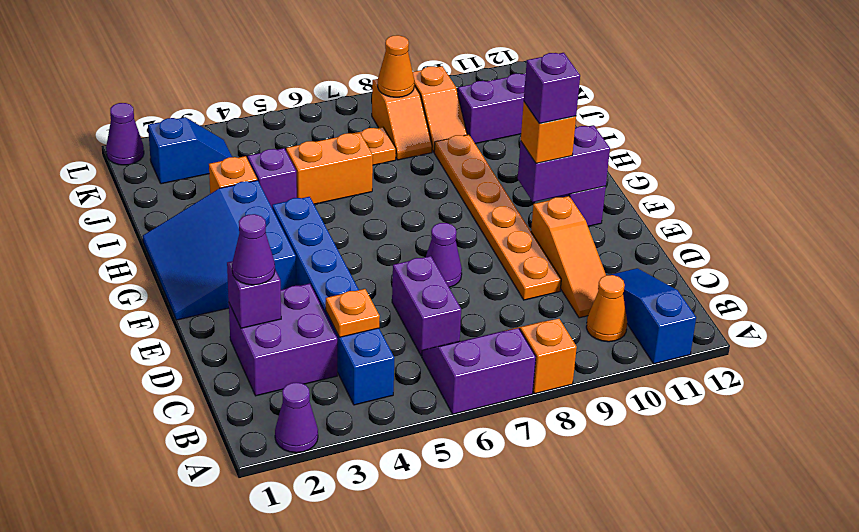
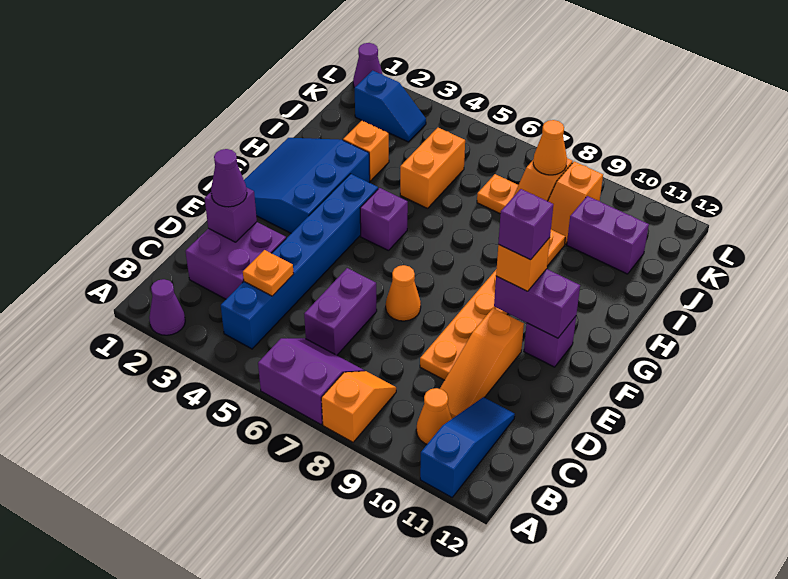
purple 1x1 cone [426,223,462,287] -> orange 1x1 cone [386,265,421,321]
purple 1x1 brick [248,148,297,207] -> purple 1x1 brick moved to [360,188,408,251]
orange 1x2 brick [286,133,373,204] -> orange 1x2 brick turned to [400,128,465,208]

